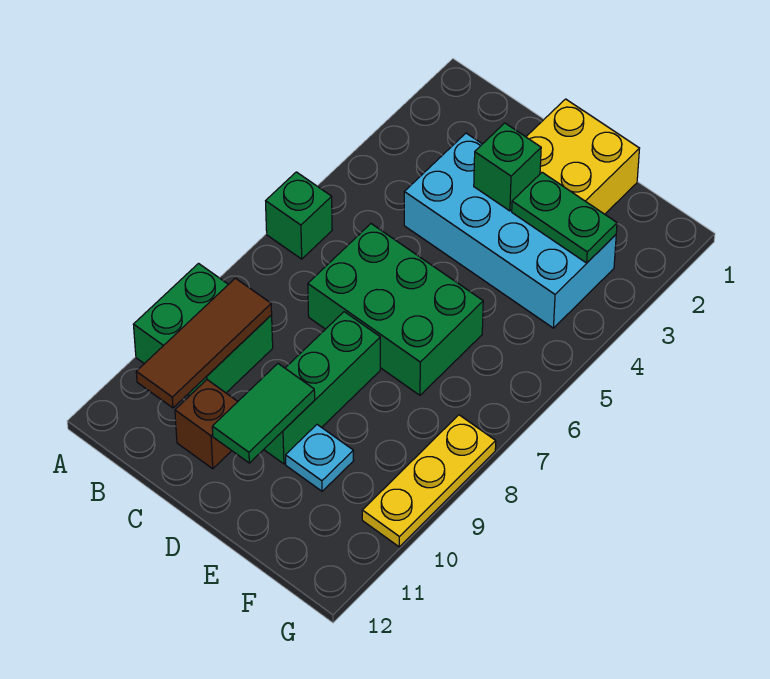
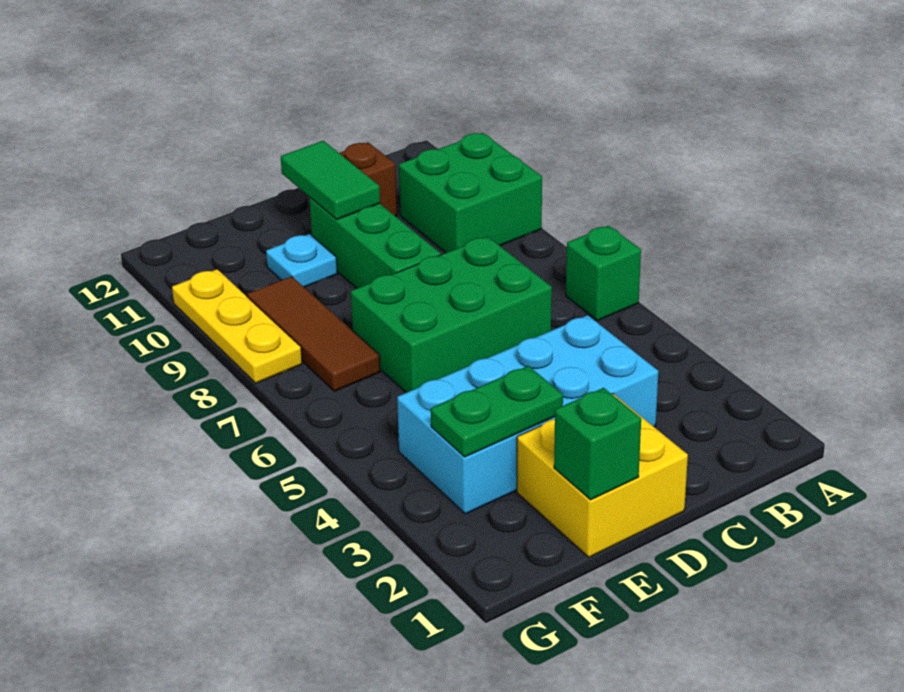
brown 1x3 tile [136,278,272,408] -> brown 1x3 tile moved to [247,276,380,391]
green 1x1 brick [474,123,541,211] -> green 1x1 brick moved to [554,388,641,500]

